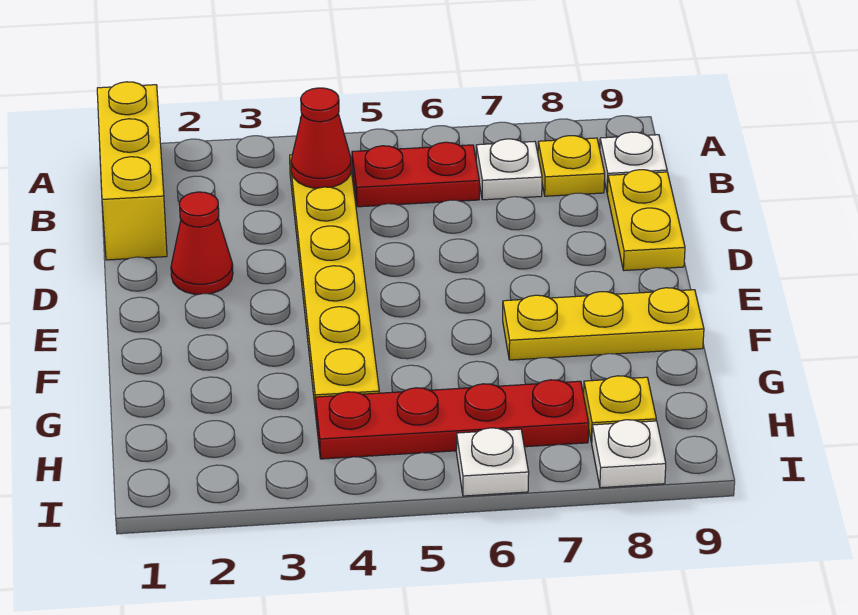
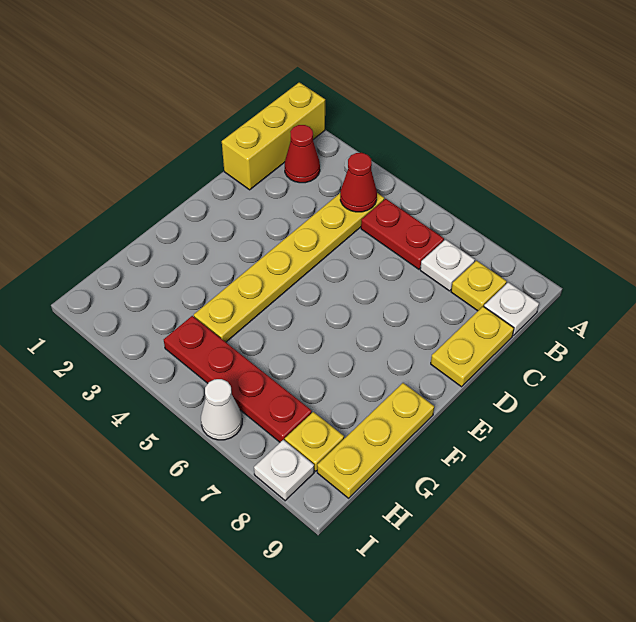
red 1x1 cone [171,192,233,294] -> red 1x1 cone moved to [285,125,320,183]
yellow 1x3 plate [503,288,704,360] -> yellow 1x3 plate turned to [317,383,434,498]
white 1x1 plate [456,428,529,496] -> white 1x1 cone [201,379,242,440]

